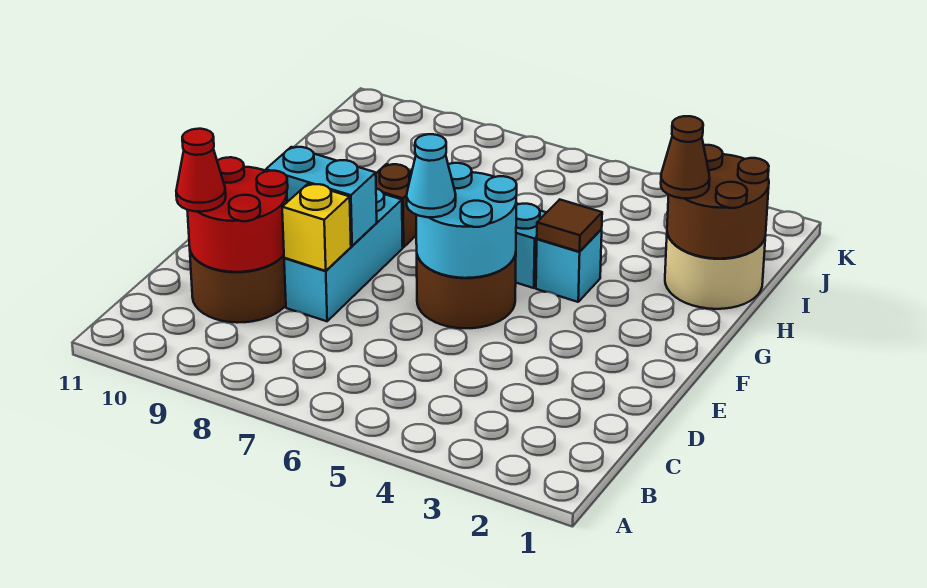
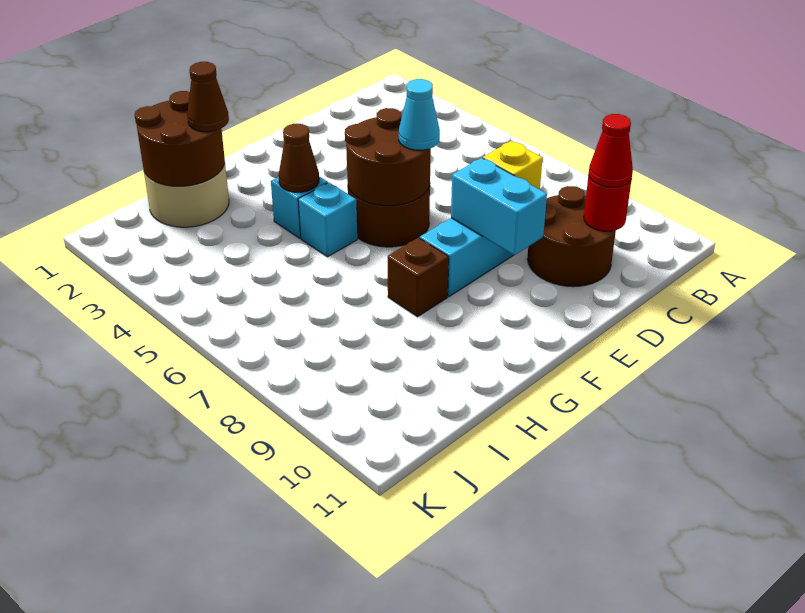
red 2x2 round brick [187,157,288,272] -> red 1x1 round brick [584,175,632,231]
cyan 2x2 round brick [416,163,517,278] -> brown 2x2 round brick [345,108,431,206]
brown 1x1 tile [537,199,602,252] -> brown 1x1 cone [279,124,319,192]

